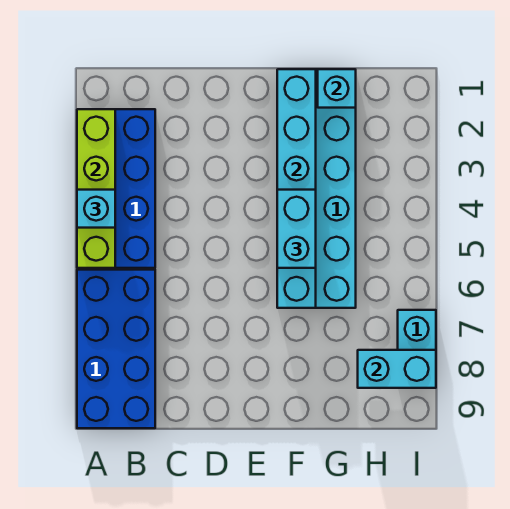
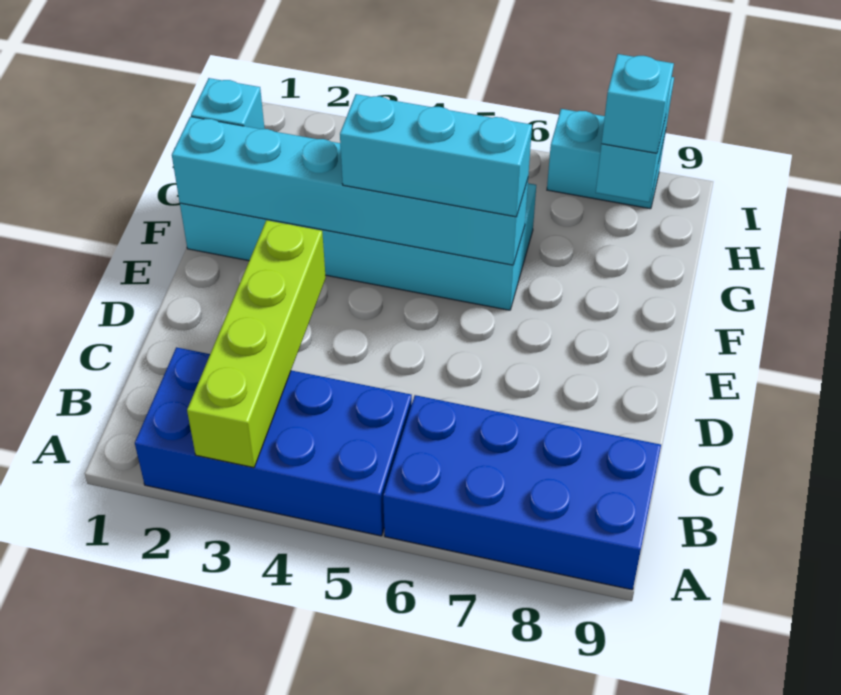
lime 1x4 brick [77,109,115,268] -> lime 1x4 brick turned to [187,220,326,468]
cyan 1x1 brick [77,190,115,228] -> cyan 1x1 brick moved to [602,54,674,153]
cyan 1x2 brick [277,190,316,268] -> cyan 1x3 brick [340,94,532,217]

